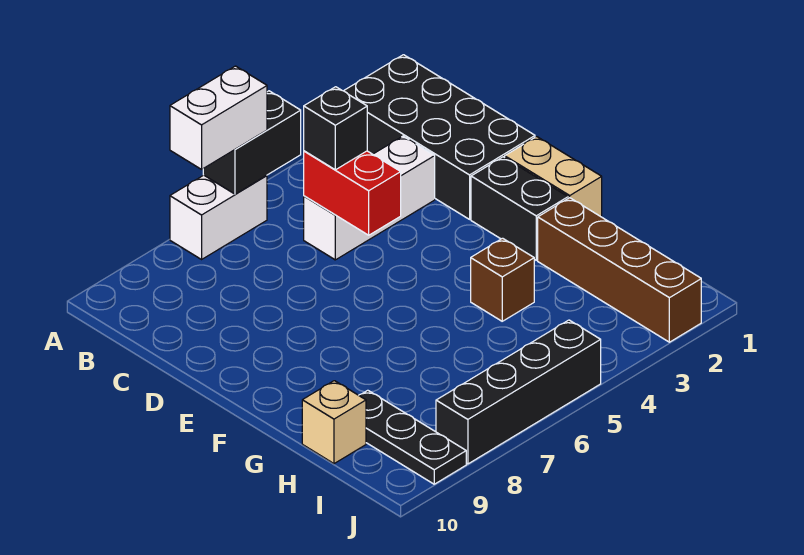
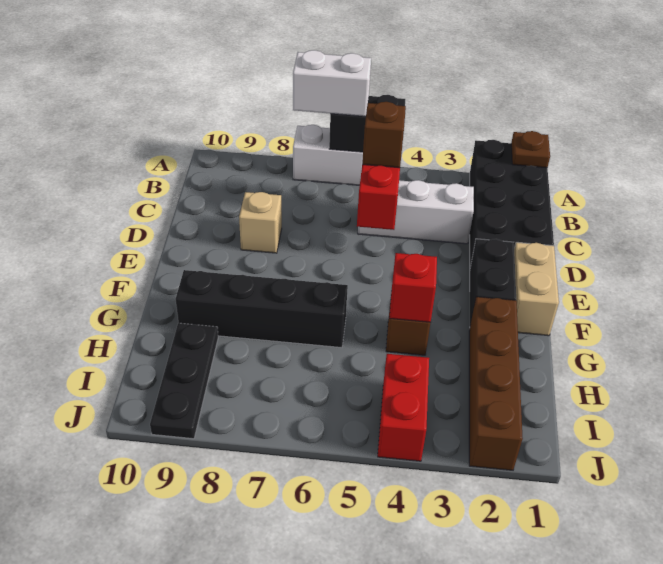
none -> brown 1x1 plate [511,131,550,168]
black 1x1 brick [304,87,367,170] -> brown 1x1 brick [362,102,406,168]
none -> red 1x1 brick [389,253,437,322]
tan 1x1 brick [302,381,366,464] -> tan 1x1 brick moved to [239,192,282,253]
none -> red 1x2 brick [378,354,429,461]
black 1x4 brick [436,320,601,464] -> black 1x4 brick moved to [176,270,348,348]

